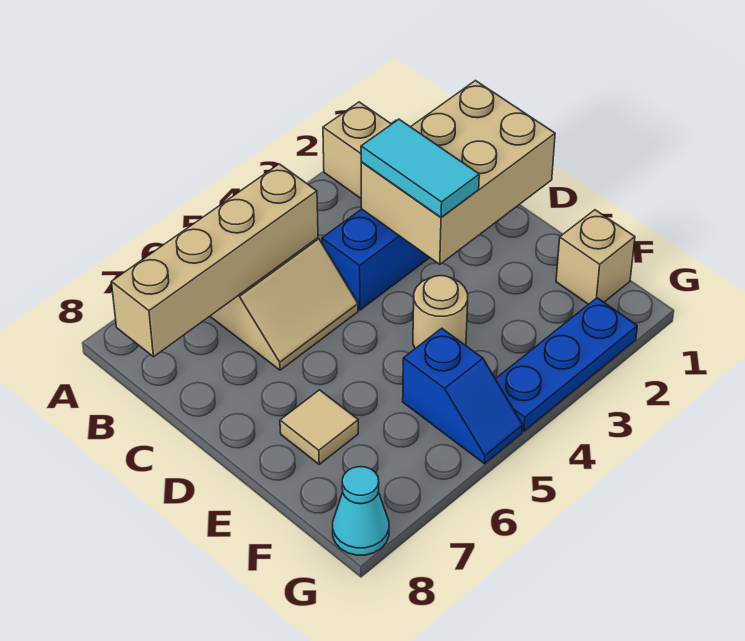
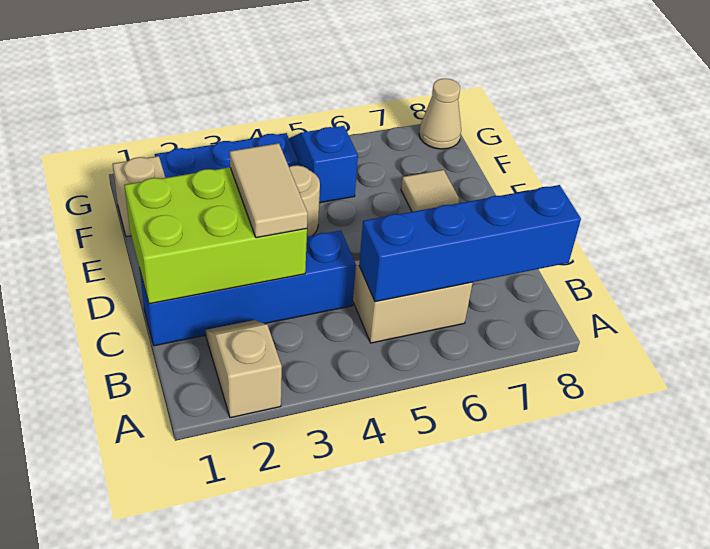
tan 1x4 brick [111,164,318,357] -> blue 1x4 brick [359,185,581,302]
tan 2x3 brick [361,81,555,264] -> lime 2x3 brick [124,167,307,304]
cyan 1x2 tile [361,119,479,217] -> tan 1x2 tile [230,143,308,238]
cyan 1x1 cone [333,467,389,555] -> tan 1x1 cone [419,79,461,149]

